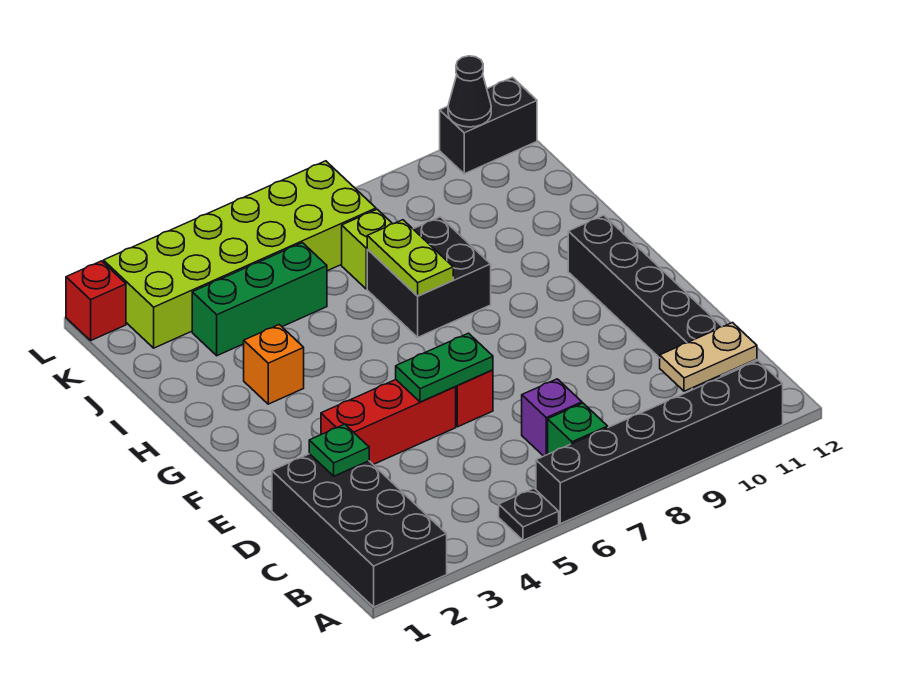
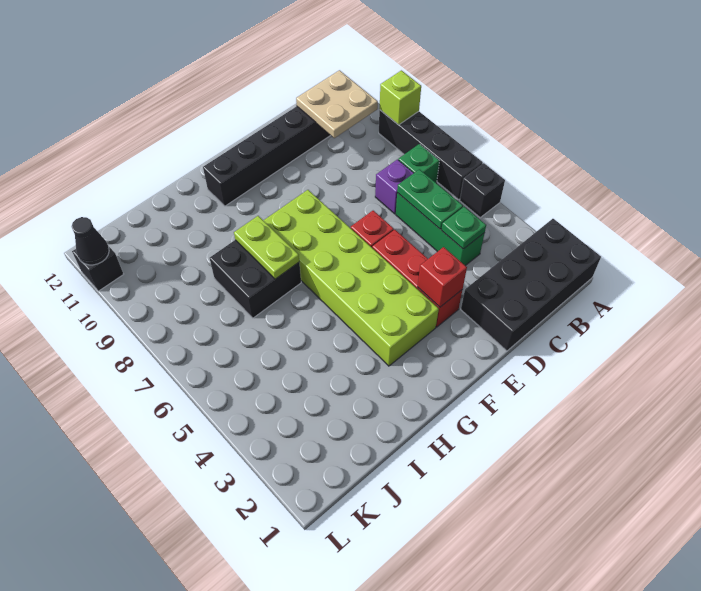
black 1x1 plate [499,488,559,540] -> black 1x1 brick [460,163,505,218]
black 1x6 brick [536,361,783,524] -> black 1x4 brick [379,110,483,200]
tan 1x2 plate [660,323,757,391] -> tan 2x2 plate [296,70,378,138]
green 1x1 plate [309,424,369,476] -> green 1x1 plate moved to [442,207,486,249]
green 1x2 plate [396,333,493,402] -> green 1x2 plate moved to [397,169,463,229]
orange 1x1 brick [244,325,304,404] -> none
lime 1x2 plate [367,220,453,296] -> lime 1x2 plate turned to [234,216,299,279]
green 1x3 brick [192,243,327,356] -> green 1x3 brick moved to [396,193,485,266]
lime 1x1 brick [342,209,392,289] -> lime 1x1 brick moved to [379,70,421,125]
lime 2x6 brick [103,161,376,348] -> lime 2x6 brick moved to [263,190,439,366]
red 1x1 brick [66,261,126,340] -> red 1x1 brick moved to [418,247,467,307]
black 1x2 brick [440,78,537,174] -> black 1x1 brick [72,246,123,291]

